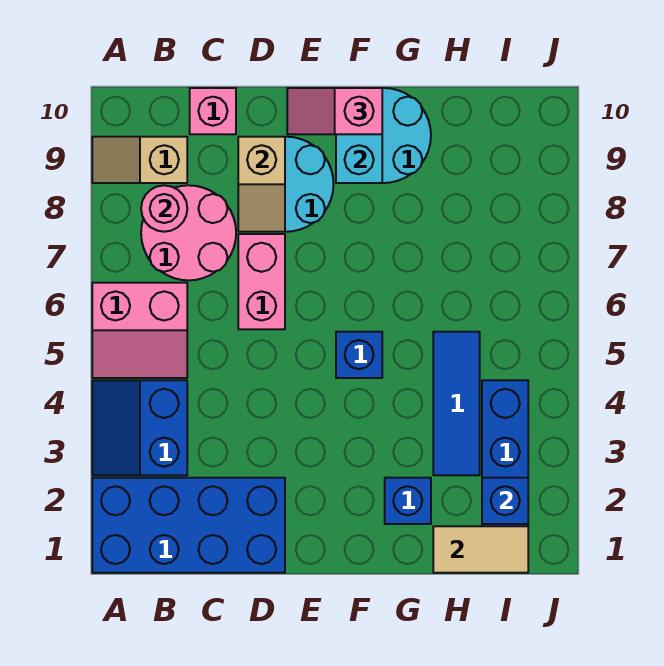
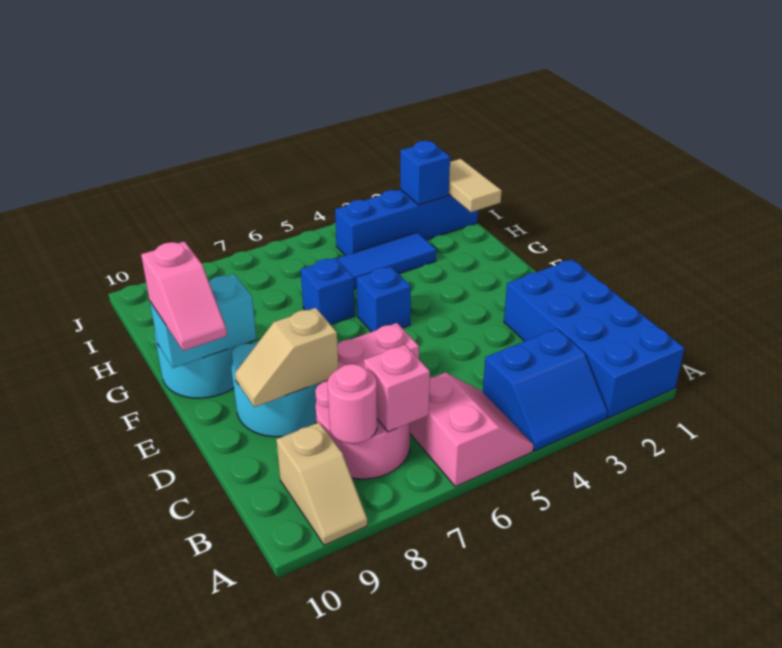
pink 1x1 brick [190,88,236,134] -> pink 1x1 brick moved to [364,345,430,432]
tan 1x2 slope [238,137,285,232] -> tan 1x2 slope turned to [235,308,338,407]
blue 1x1 brick [385,478,431,524] -> blue 1x1 brick moved to [301,258,355,325]

